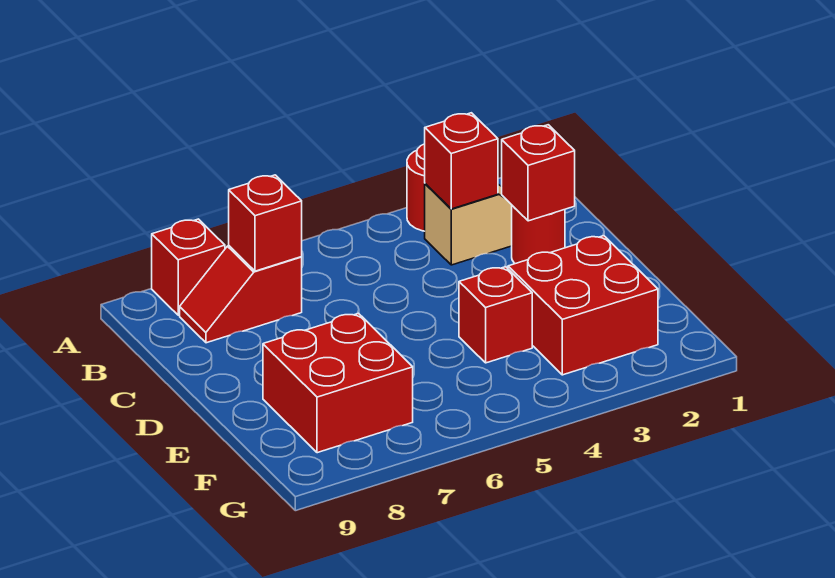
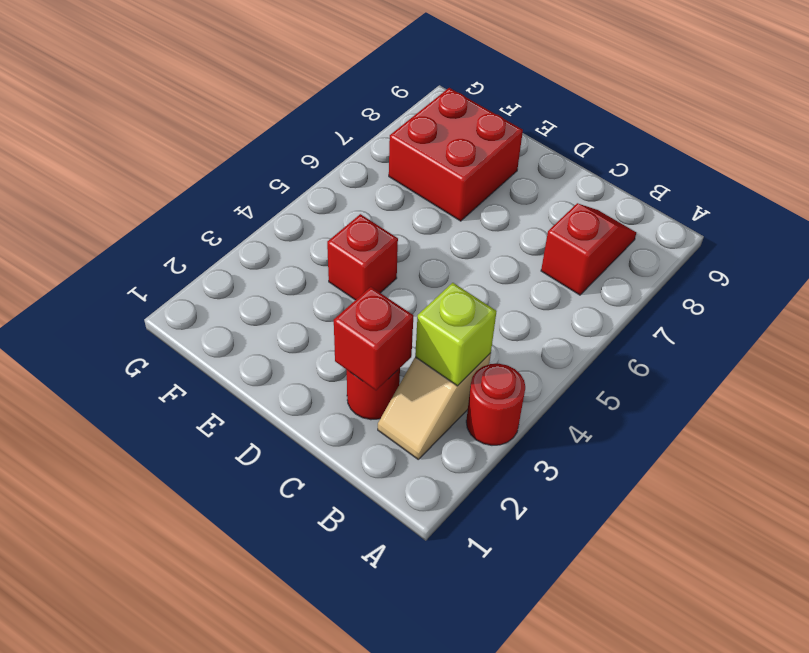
red 1x1 brick [152,219,225,315] -> none
red 1x1 brick [425,113,498,209] -> lime 1x1 brick [415,283,497,386]
red 1x1 brick [229,175,302,271] -> none
red 2x2 brick [508,236,658,375] -> none

